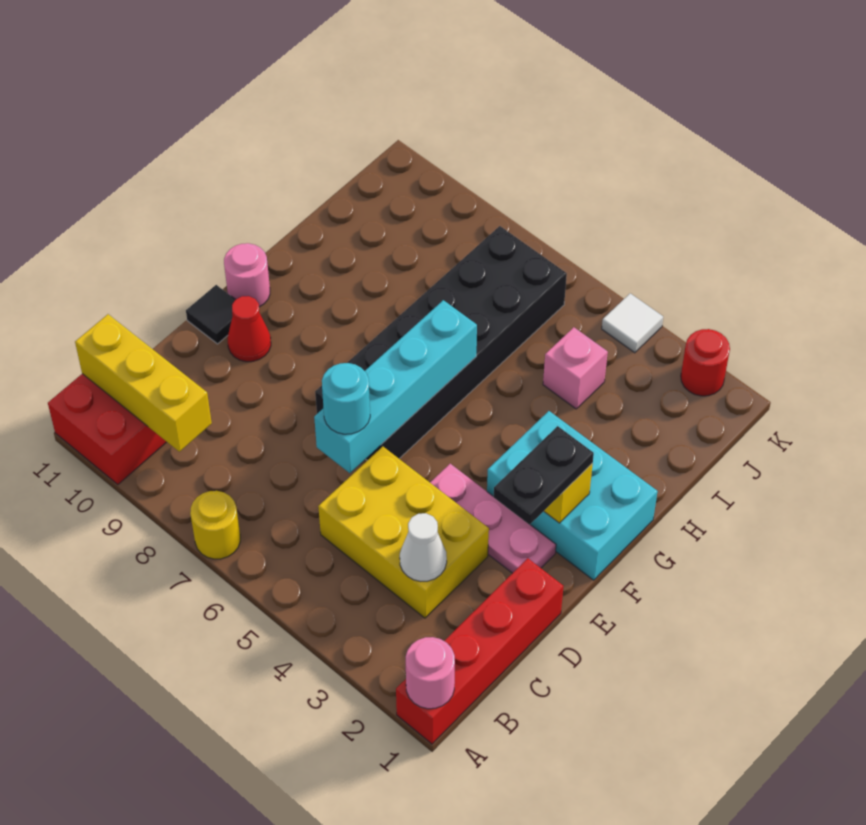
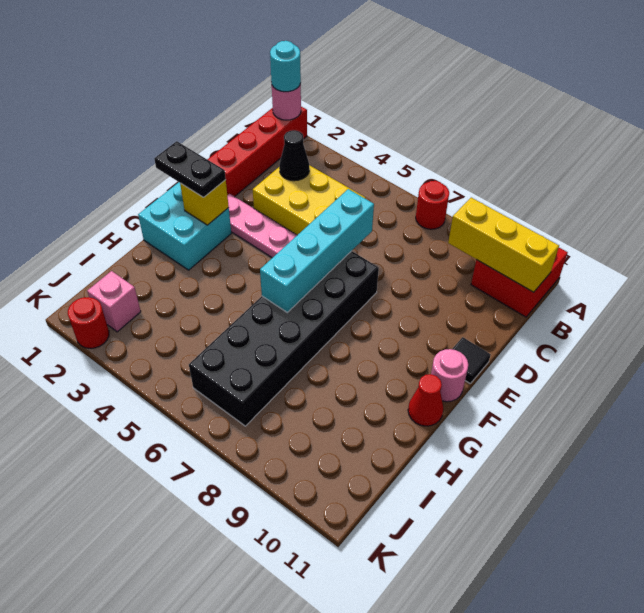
yellow 1x1 round brick [190,491,240,559] -> red 1x1 round brick [416,181,449,229]
white 1x1 cone [400,513,447,581] -> black 1x1 cone [279,130,309,181]
cyan 1x1 round brick [322,363,370,434] -> cyan 1x1 round brick moved to [270,41,301,92]
black 1x2 plate [494,426,594,525] -> black 1x2 plate turned to [154,141,226,197]
red 1x1 cone [228,296,271,362] -> red 1x1 cone moved to [408,374,443,426]
cyan 2x3 brick [487,411,658,580] -> cyan 2x2 brick [138,182,231,270]
pink 1x1 brick [543,327,608,409] -> pink 1x1 brick moved to [87,271,141,332]
white 1x1 tile [602,293,663,353] -> none

